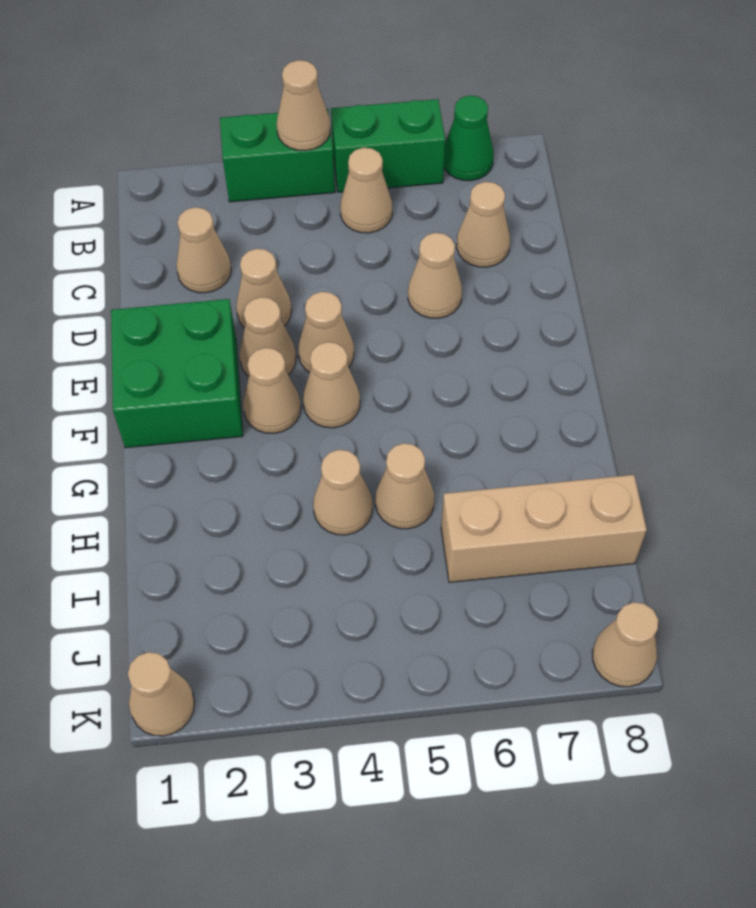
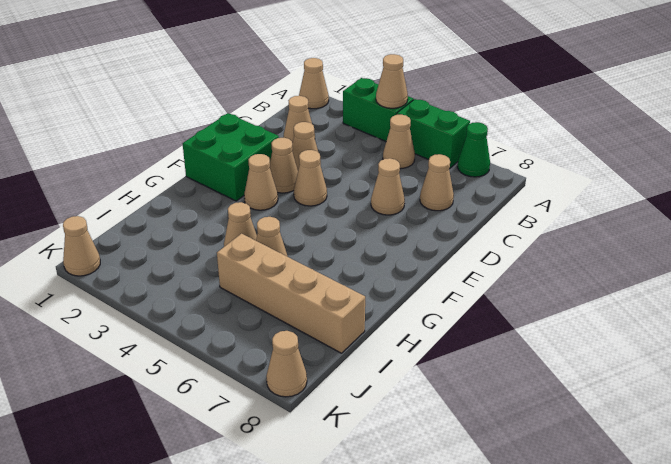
tan 1x1 cone [303,342,360,428] -> tan 1x1 cone moved to [299,58,329,109]
tan 1x3 brick [441,475,647,582] -> tan 1x4 brick [217,234,365,353]

